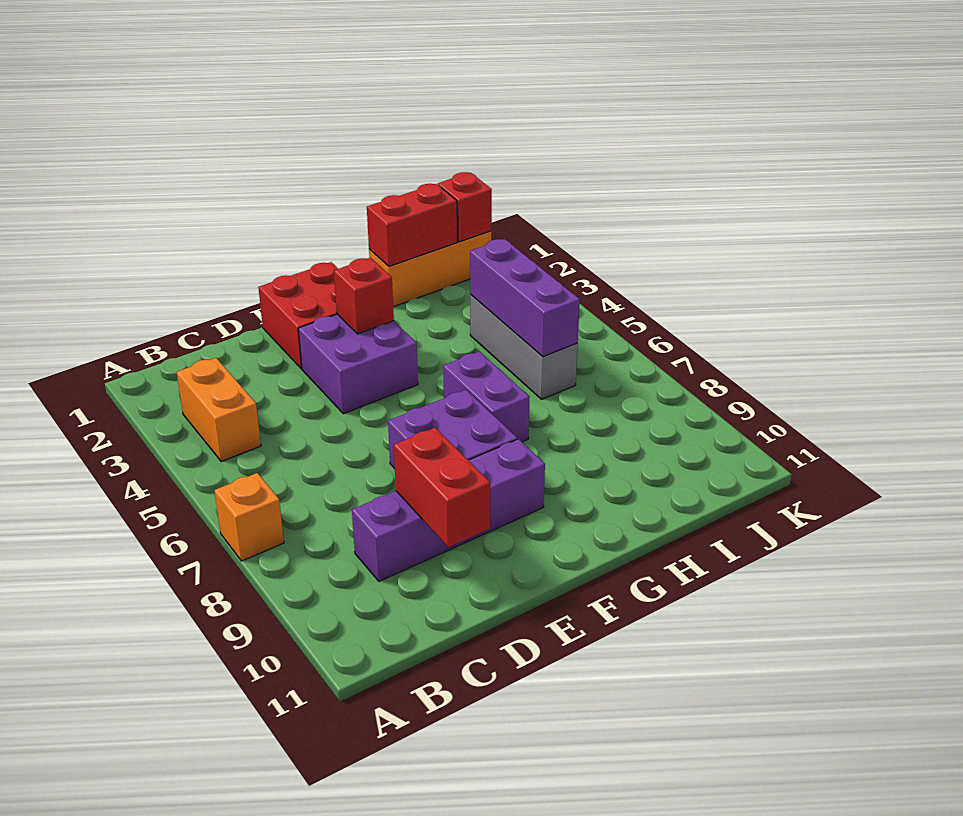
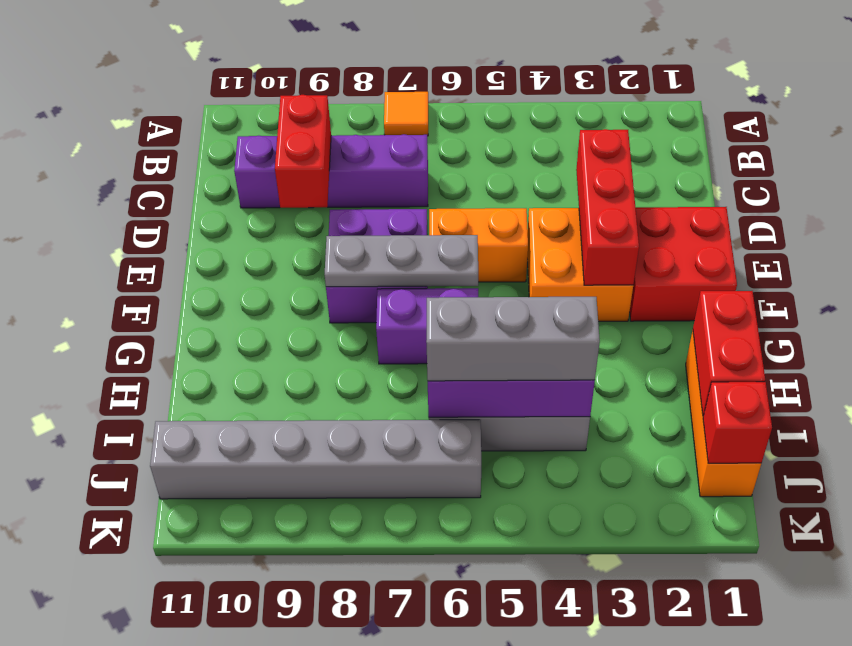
orange 1x1 brick [214,473,284,561] -> orange 1x1 tile [384,92,428,136]
orange 1x2 brick [177,358,261,461] -> orange 1x2 brick moved to [429,208,528,282]
purple 1x4 brick [352,439,545,581] -> purple 1x4 brick turned to [234,134,428,208]
red 1x2 brick [394,428,490,547] -> red 1x2 brick turned to [275,95,331,208]
purple 2x2 brick [298,314,418,414] -> orange 2x2 brick [527,208,633,321]
red 1x1 brick [334,258,394,334] -> red 1x3 brick [576,129,639,285]
none -> grey 1x3 plate [325,235,478,287]
none -> grey 1x3 brick [426,297,600,381]
none -> grey 1x6 brick [150,420,481,499]

